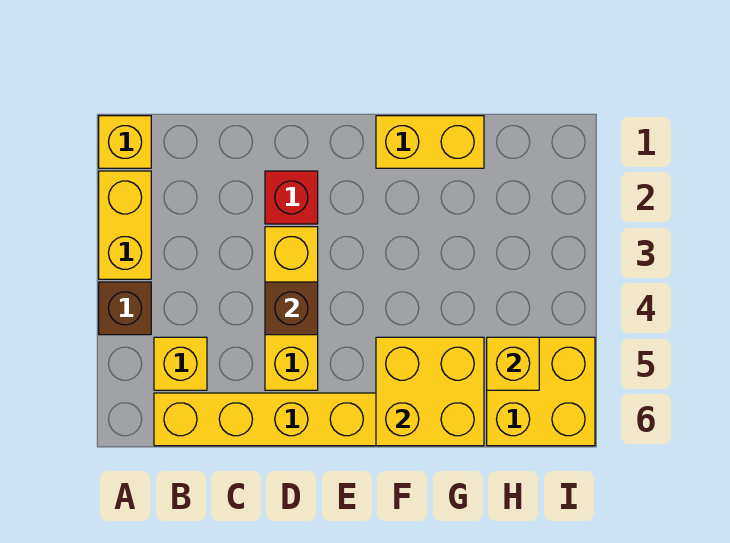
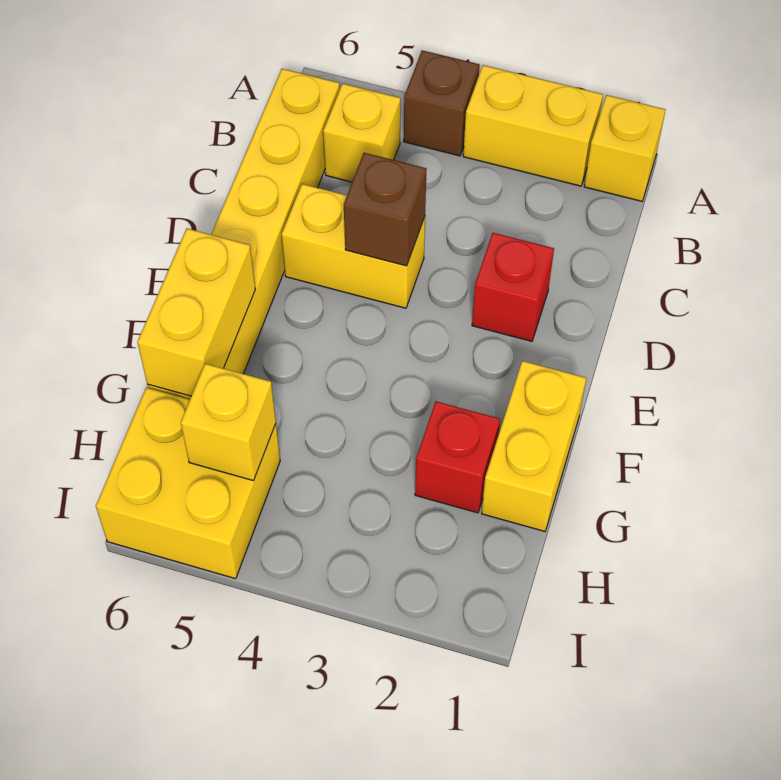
yellow 1x3 brick [265,227,318,390] -> yellow 1x2 brick [282,184,425,308]
yellow 2x2 brick [376,337,484,446] -> yellow 1x2 brick [137,229,255,396]
none -> red 1x1 brick [415,401,500,513]

